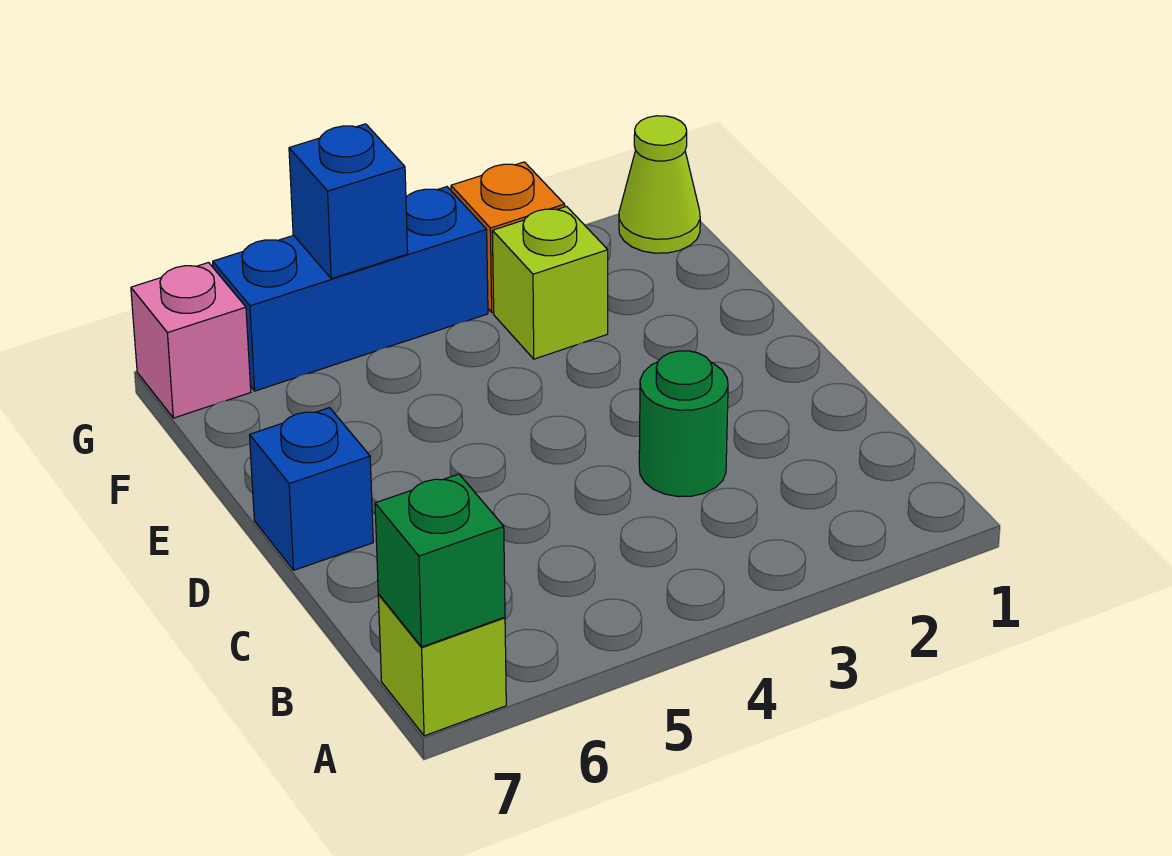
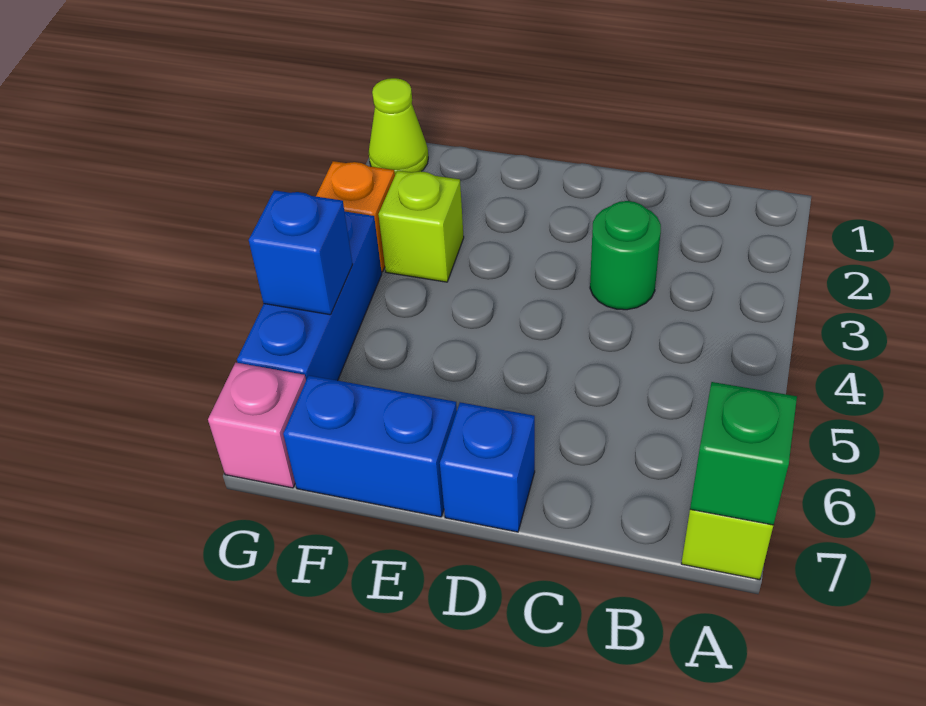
none -> blue 1x2 brick [283,376,457,517]

